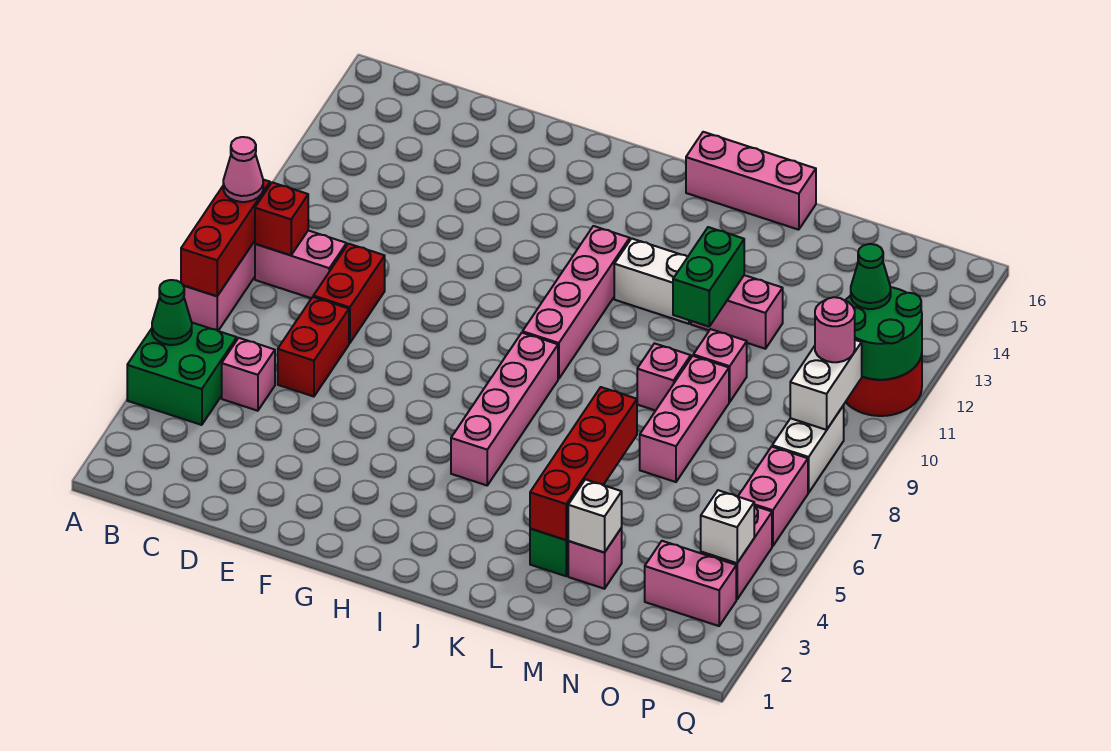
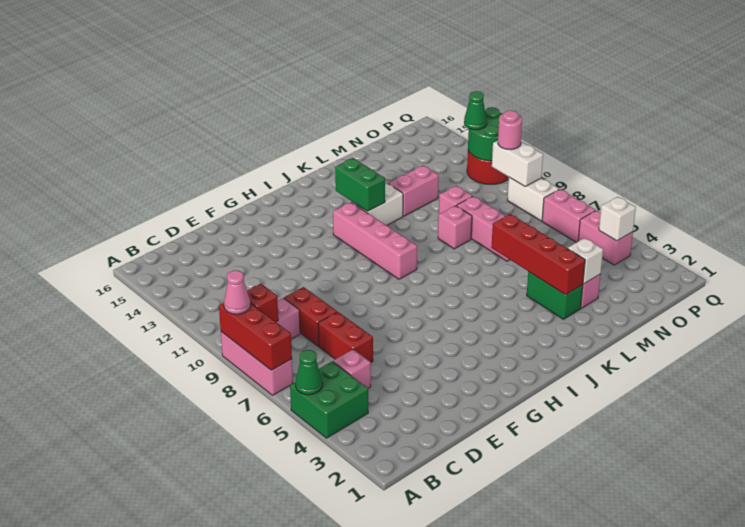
pink 1x4 brick [451,333,558,485] -> none
pink 1x3 brick [686,132,816,230] -> none
green 1x2 brick [673,227,744,327] -> green 1x2 brick moved to [335,158,385,211]
pink 1x2 brick [645,541,736,626] -> none

